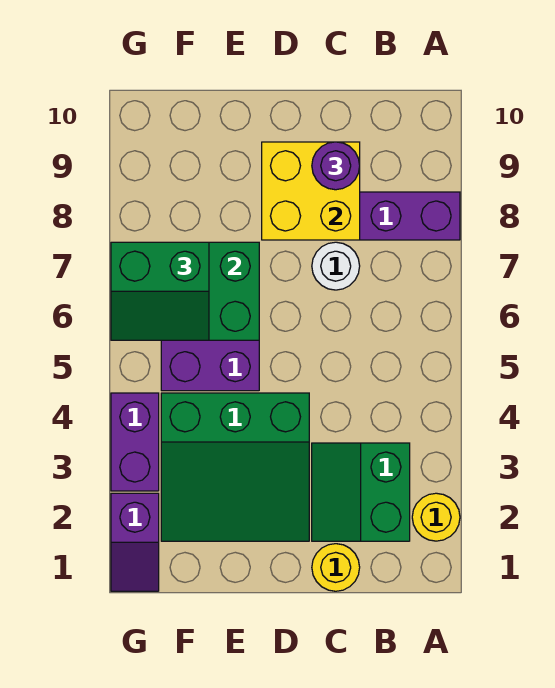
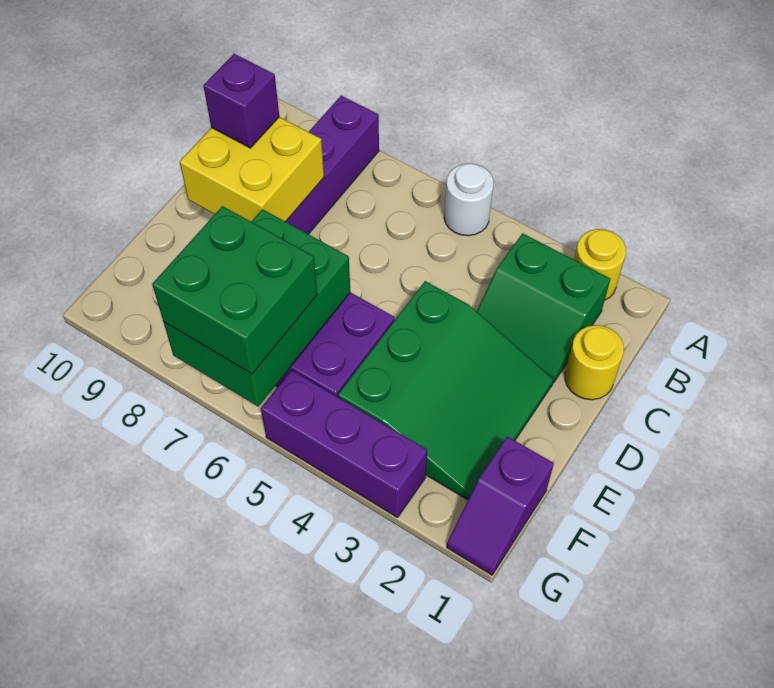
white 1x1 round brick [312,242,360,290] -> white 1x1 round brick moved to [444,163,494,236]
purple 1x1 round brick [312,142,360,190] -> purple 1x1 brick [203,54,279,148]
green 2x2 slope [111,242,209,340] -> green 2x2 brick [152,206,317,374]
purple 1x2 slope [111,493,159,591] -> purple 1x2 slope turned to [447,436,554,575]
purple 1x2 brick [111,393,159,491] -> purple 1x3 brick [261,370,427,517]

